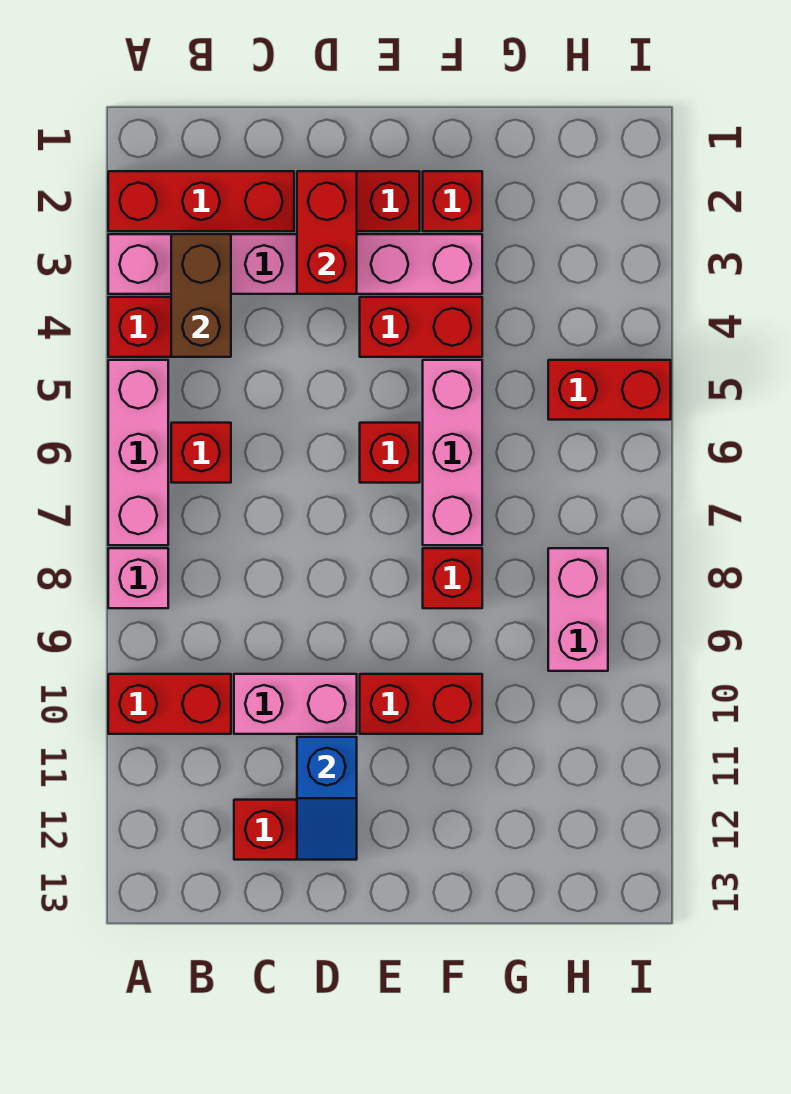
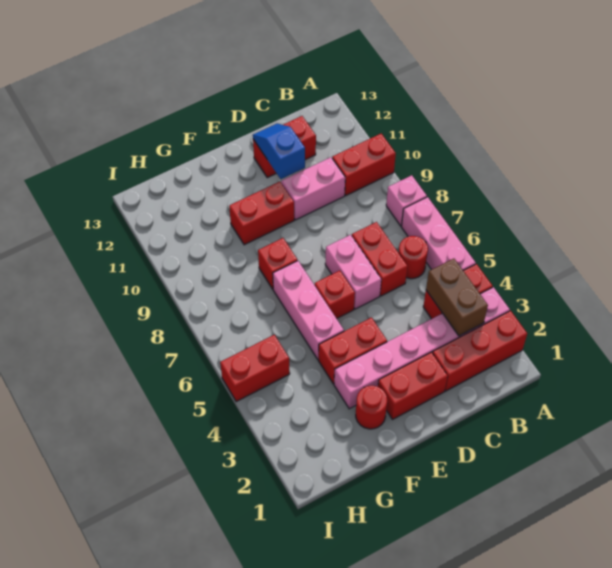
red 1x1 brick [171,423,231,483] -> red 1x1 round brick [398,236,428,279]
red 1x2 brick [297,171,357,294] -> red 1x2 brick moved to [352,222,408,296]
red 1x1 brick [423,171,482,231] -> red 1x1 round brick [356,386,387,429]
pink 1x2 brick [548,548,608,671] -> pink 1x2 brick moved to [325,235,381,309]

